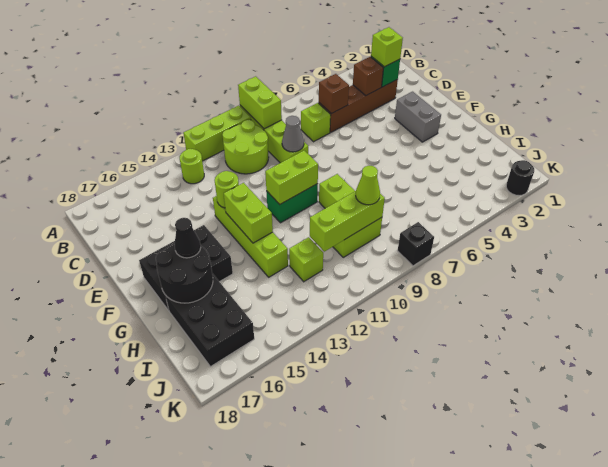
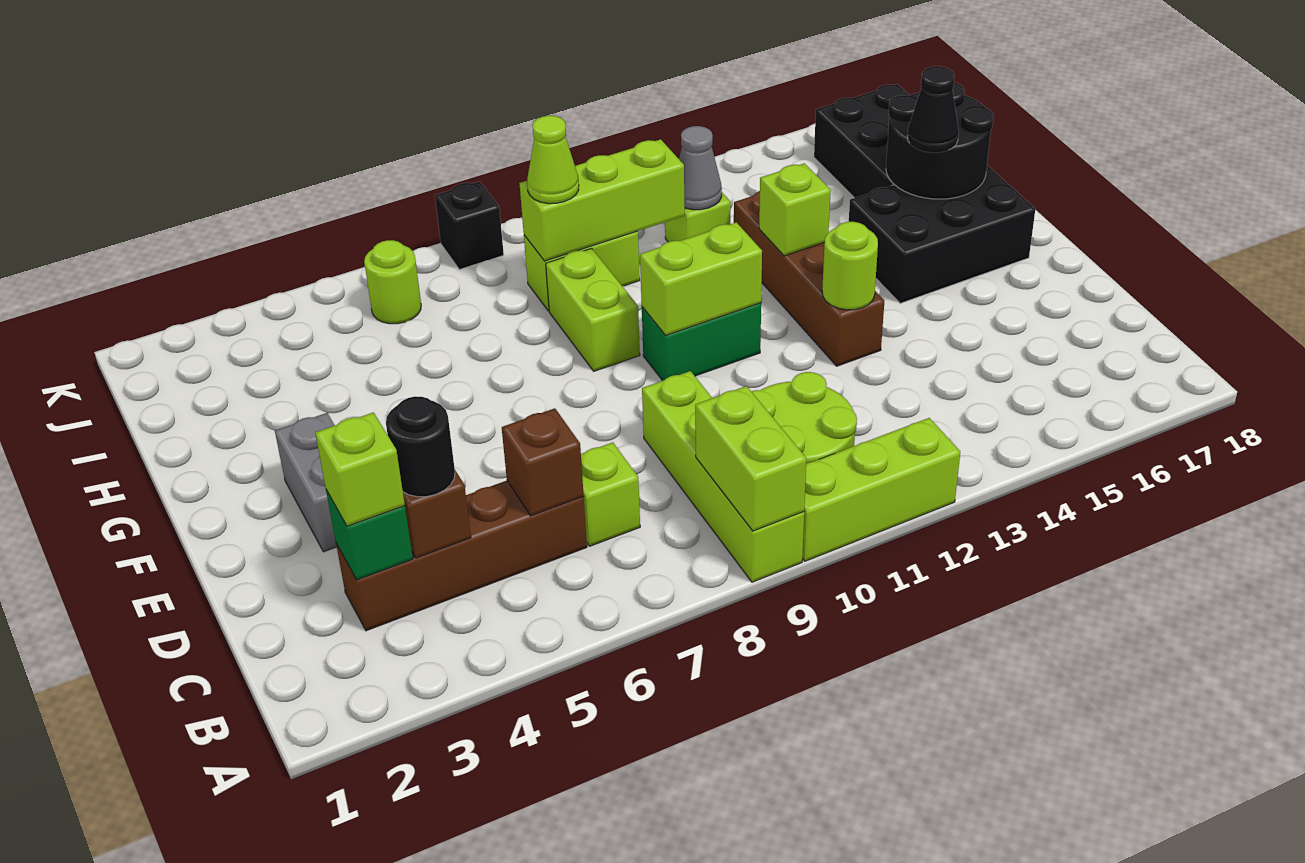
lime 1x1 round brick [180,149,204,184] -> lime 1x1 round brick moved to [364,240,421,324]
grey 1x1 cone [282,116,304,152] -> grey 1x1 cone moved to [679,126,722,210]
lime 1x4 brick [213,196,288,277] -> brown 1x4 brick [734,191,884,366]
lime 1x2 brick [224,183,273,243] -> lime 1x1 brick [759,163,831,256]
black 1x1 round brick [506,160,534,196] -> black 1x1 round brick moved to [386,396,455,497]

